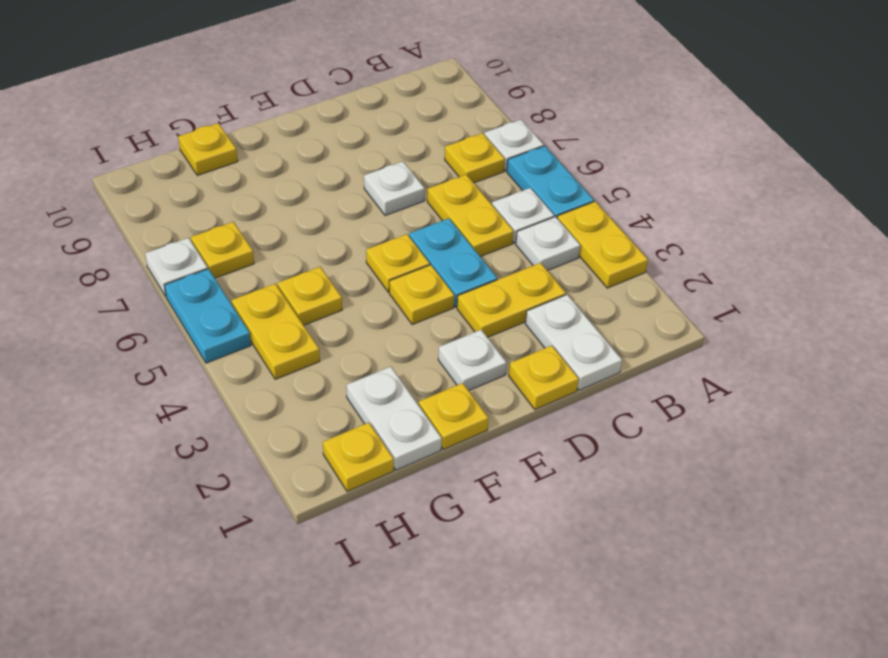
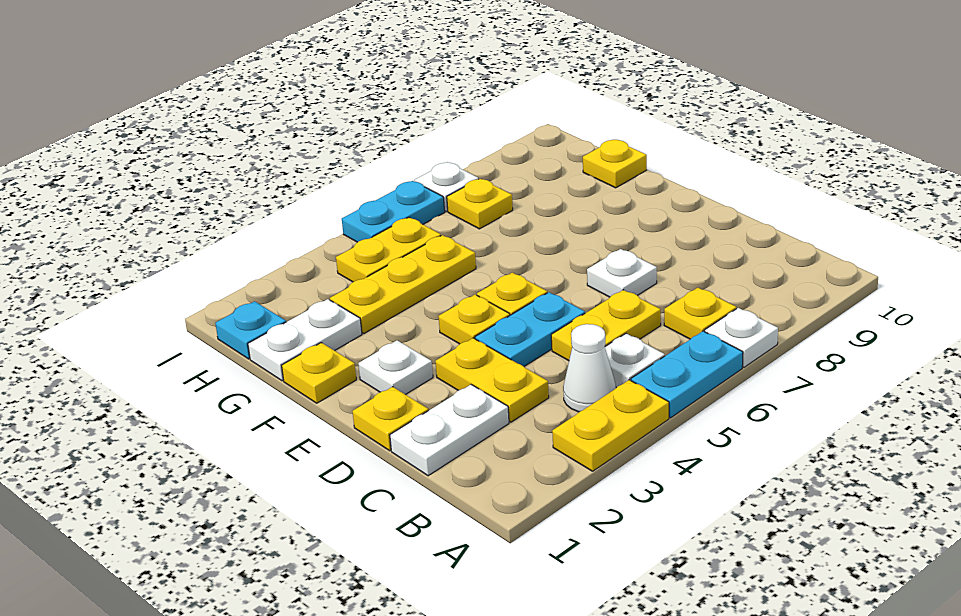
white 1x1 plate [516,217,580,271] -> white 1x1 cone [563,324,616,412]
yellow 1x1 plate [278,267,342,325] -> yellow 1x3 plate [330,235,476,333]
yellow 1x1 plate [323,423,394,491] -> cyan 1x1 plate [215,301,286,359]

